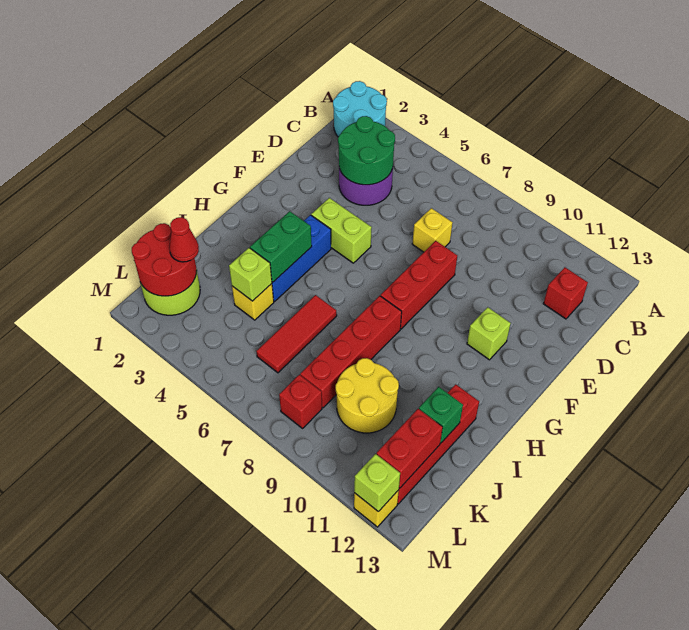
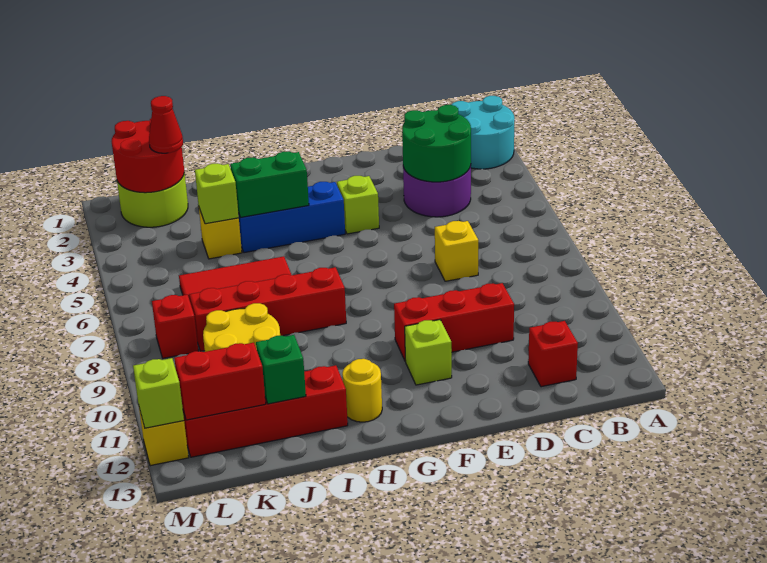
red 1x3 brick [381,241,457,329] -> red 1x3 brick moved to [394,283,514,361]
lime 1x2 brick [311,198,372,263] -> lime 1x1 brick [337,176,379,234]
none -> yellow 1x1 round brick [342,359,382,422]

